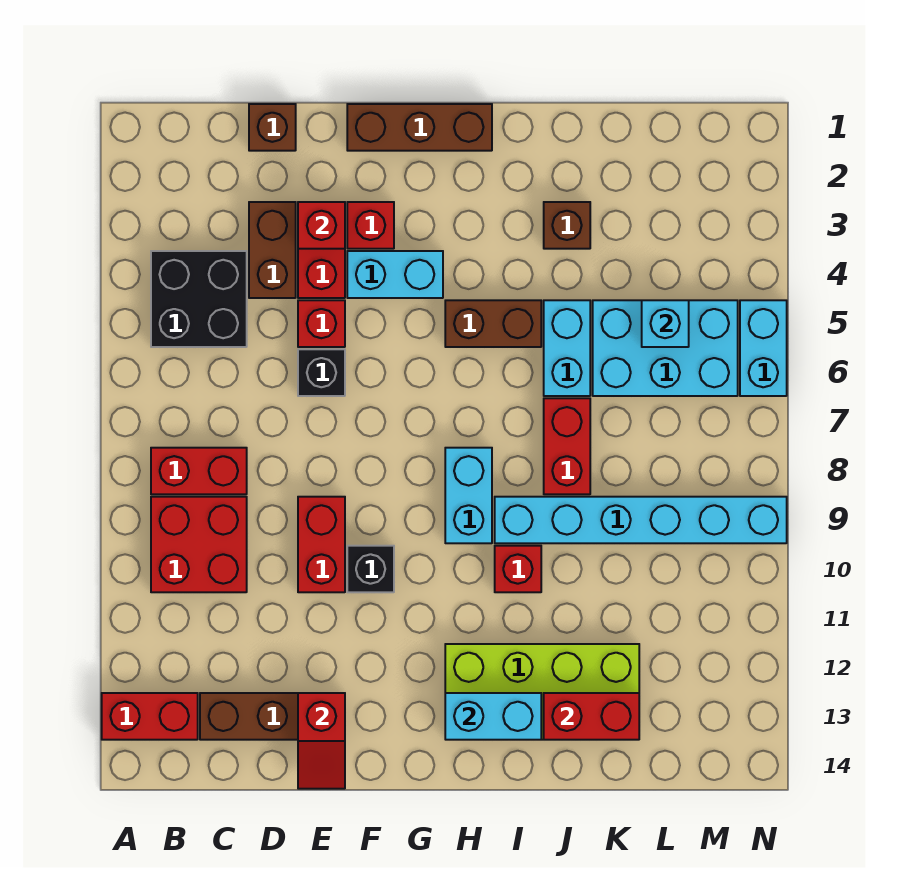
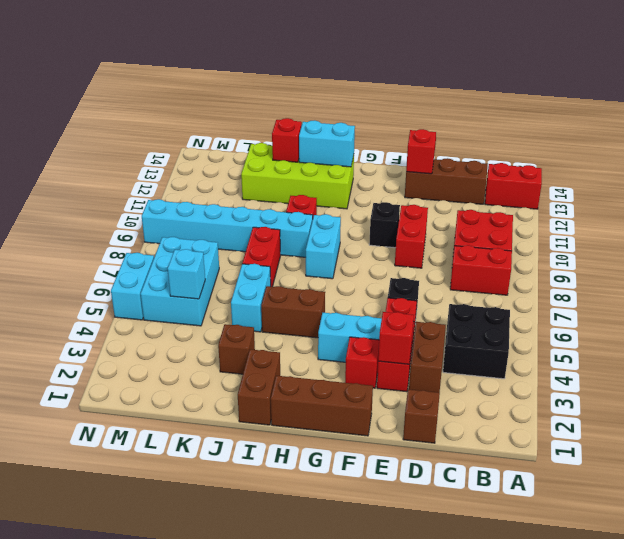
none -> brown 1x2 brick [238,349,280,425]
red 1x2 brick [544,693,639,740] -> red 1x1 brick [272,118,302,162]
cyan 2x3 brick [593,300,738,396] -> cyan 2x3 brick turned to [141,237,219,326]

